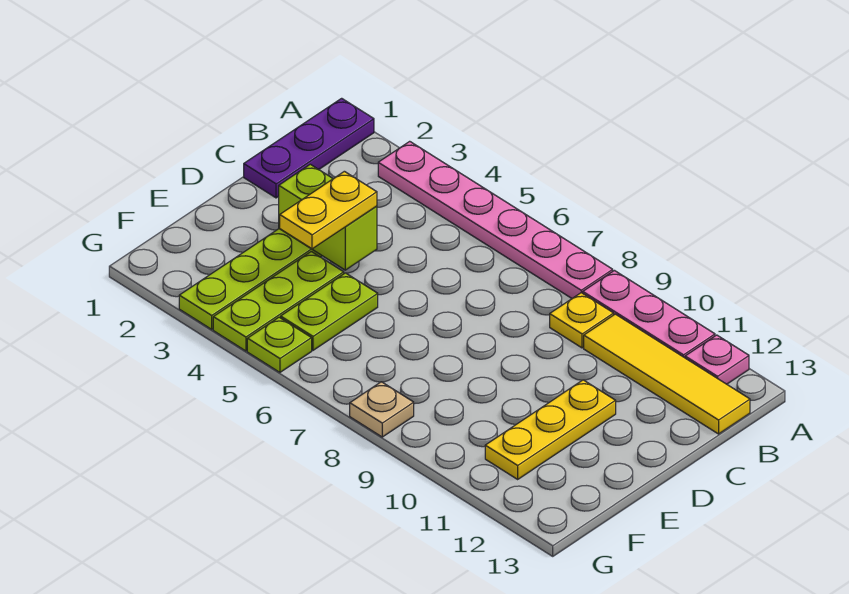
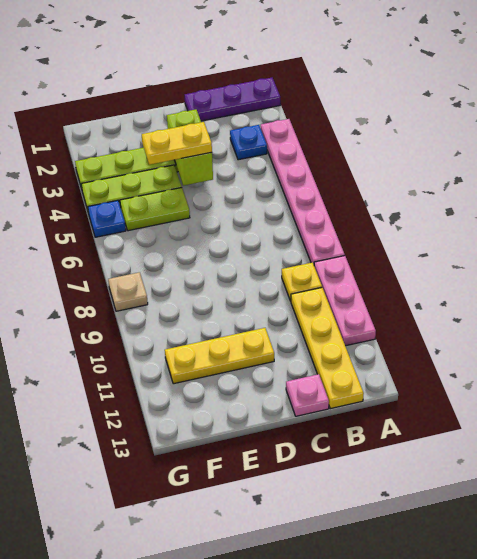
pink 1x1 plate [685,335,749,384] -> pink 1x1 plate moved to [286,374,329,416]
none -> blue 1x1 plate [230,125,267,160]
yellow 1x4 tile [584,314,750,434] -> yellow 1x4 plate [291,288,364,409]
lime 1x1 plate [247,317,312,372] -> blue 1x1 plate [88,200,126,237]

